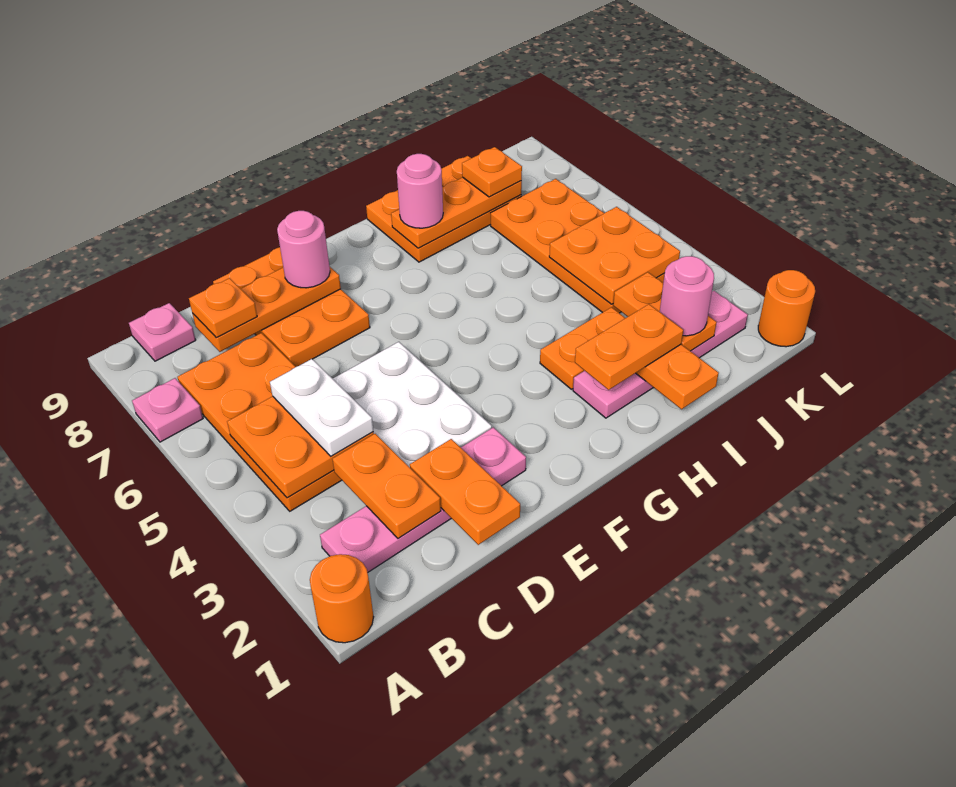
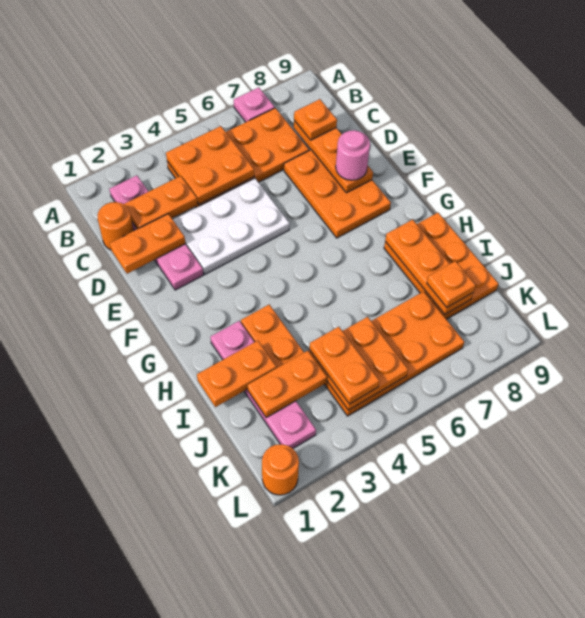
orange 1x1 round brick [310,554,373,643] -> orange 1x1 round brick moved to [98,202,134,250]
pink 1x1 plate [129,303,196,361] -> none
white 1x2 plate [270,359,373,456] -> none
orange 2x3 plate [213,247,370,367] -> orange 2x3 plate turned to [284,150,391,238]
orange 1x2 plate [575,304,683,390] -> orange 1x2 plate moved to [310,327,380,404]
pink 1x1 round brick [397,154,443,228] -> none
pink 1x1 round brick [660,256,714,336] -> none

